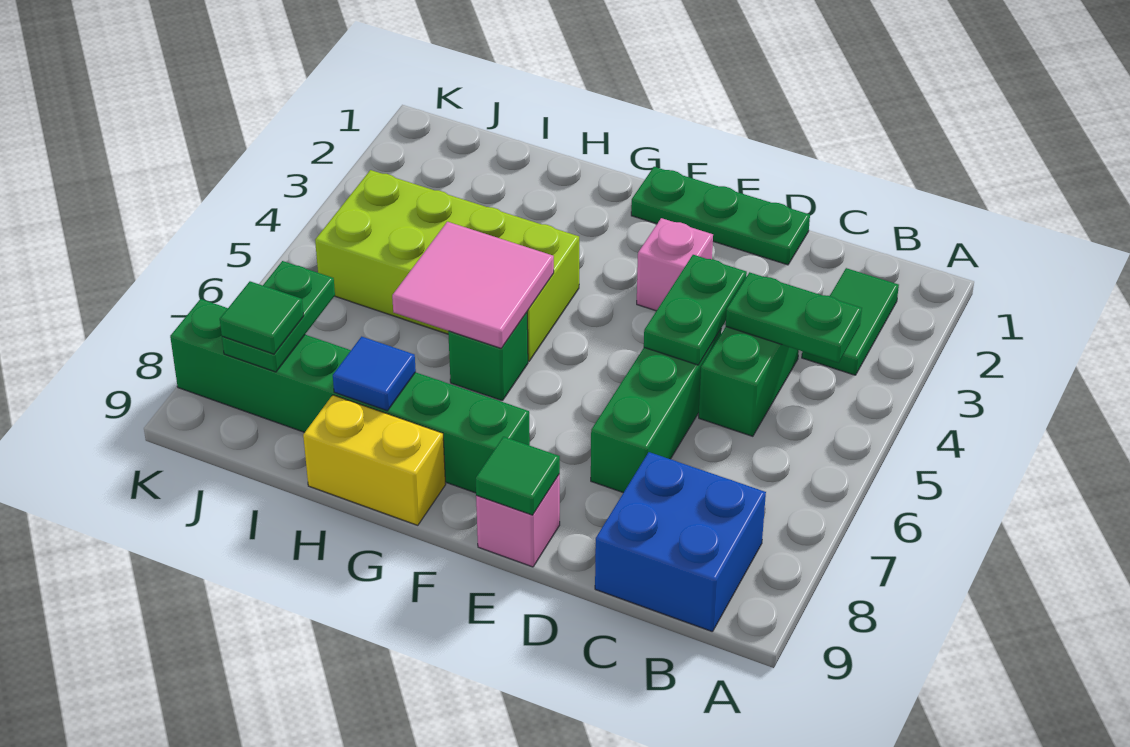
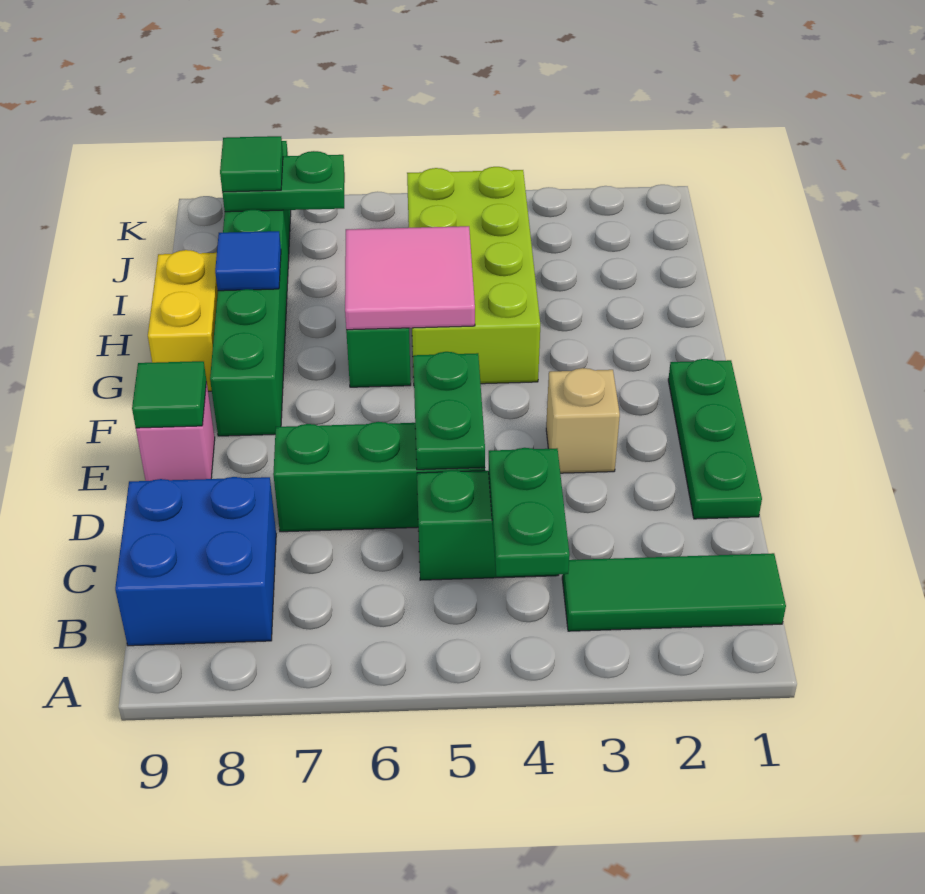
green 1x2 tile [802,268,899,375] -> green 1x3 tile [562,553,786,631]
green 1x2 plate [644,255,747,365] -> green 1x2 plate turned to [413,352,485,470]
pink 1x1 brick [637,218,713,311] -> tan 1x1 brick [546,368,620,473]

